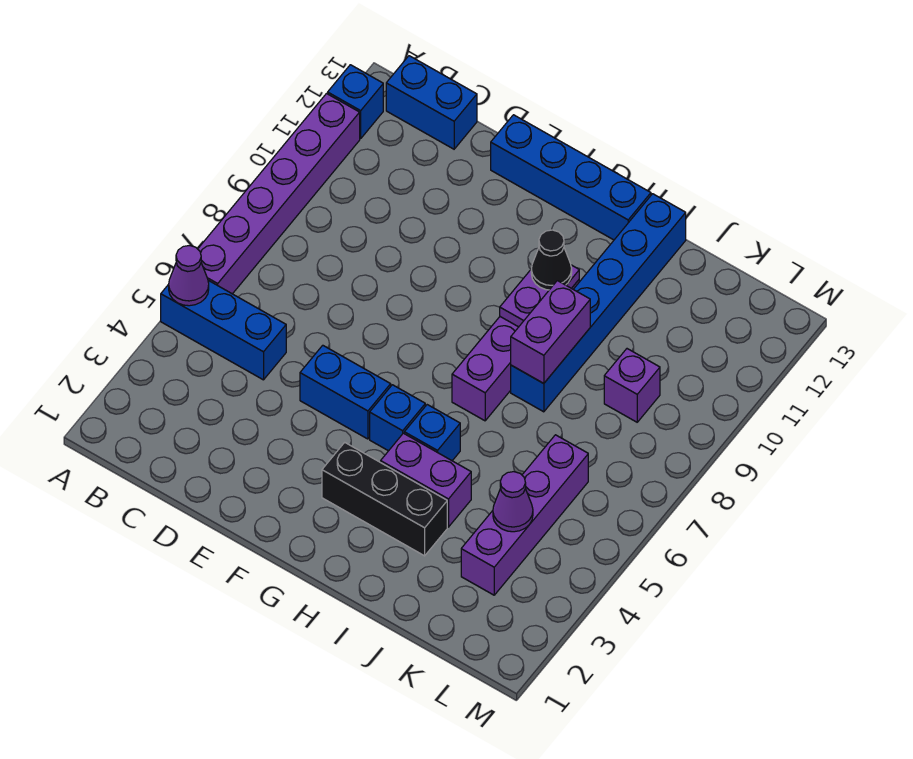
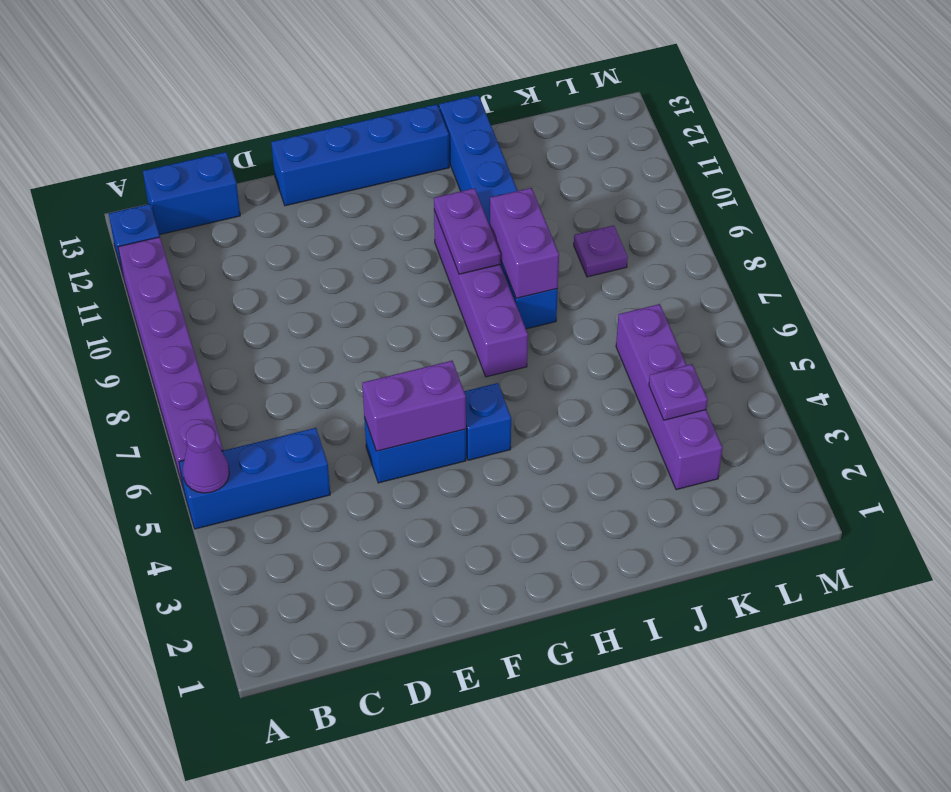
black 1x3 brick [322,442,447,556] -> none
purple 1x2 brick [381,433,471,527] -> purple 1x2 brick moved to [362,361,466,451]
blue 1x1 brick [404,405,460,461] -> none
black 1x1 cone [531,230,572,290] -> none
purple 1x1 cone [493,472,533,532] -> purple 1x1 plate [649,364,708,420]
purple 1x1 brick [604,349,660,422] -> purple 1x1 plate [574,225,628,277]

